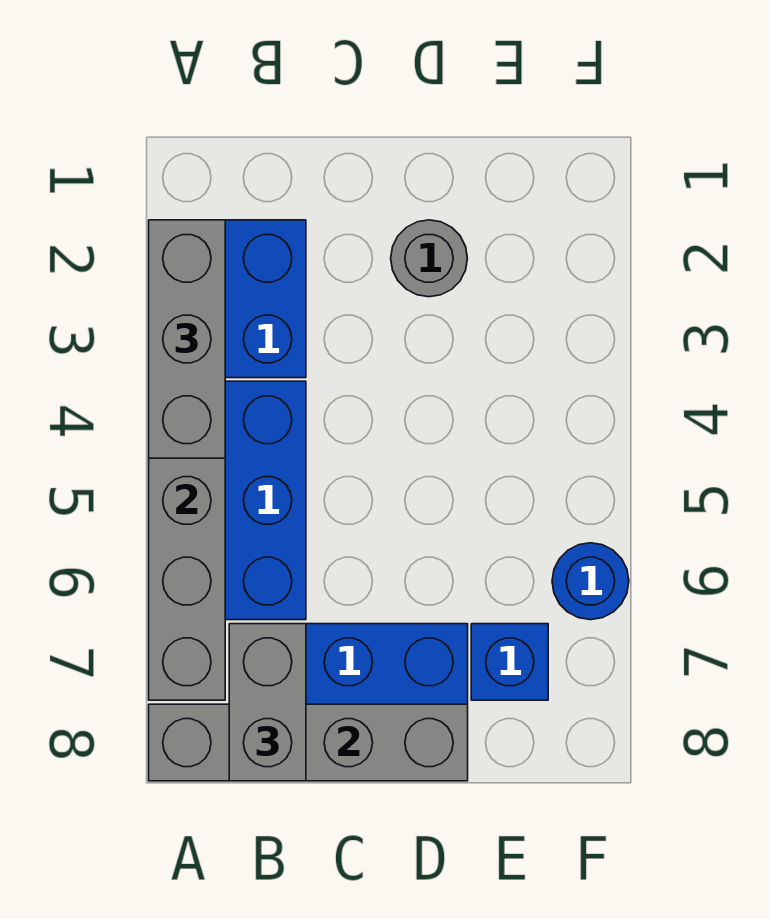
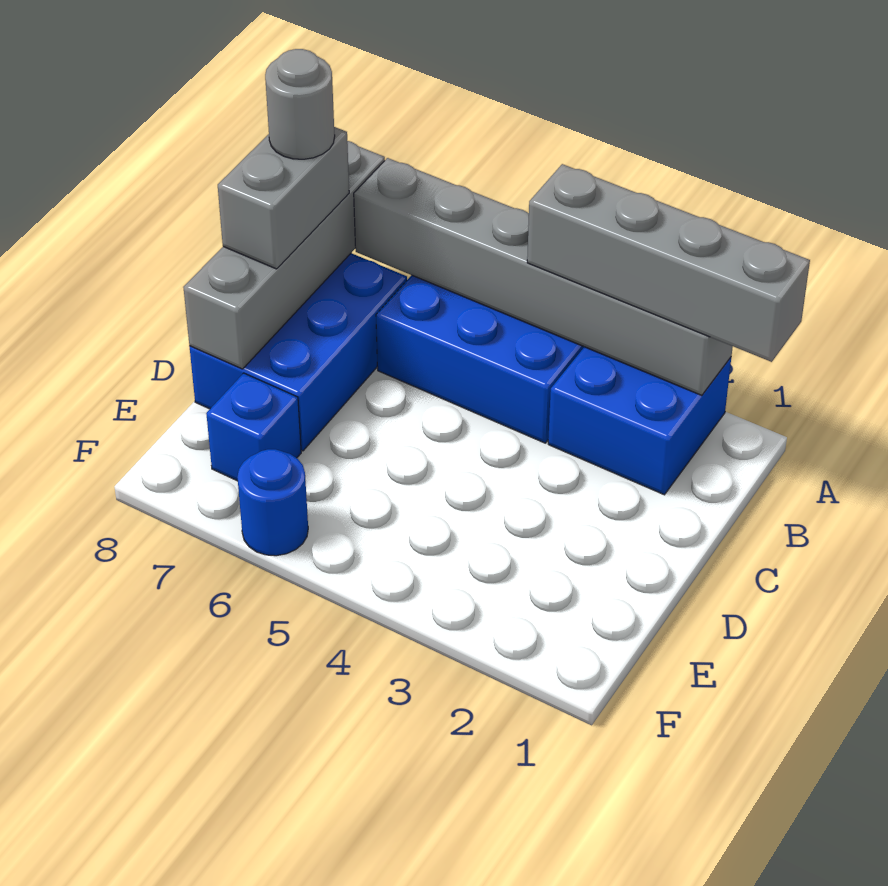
grey 1x3 brick [149,220,225,458] -> grey 1x4 brick [527,164,810,362]
grey 1x2 brick [229,624,306,781] -> grey 1x2 brick turned to [218,127,349,269]
grey 1x1 round brick [391,220,467,297] -> grey 1x1 round brick moved to [265,49,335,159]

